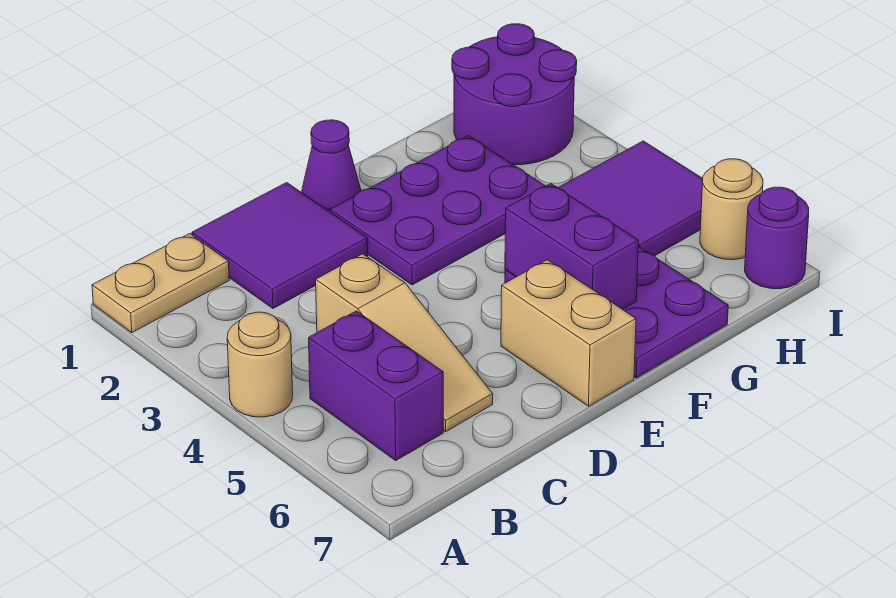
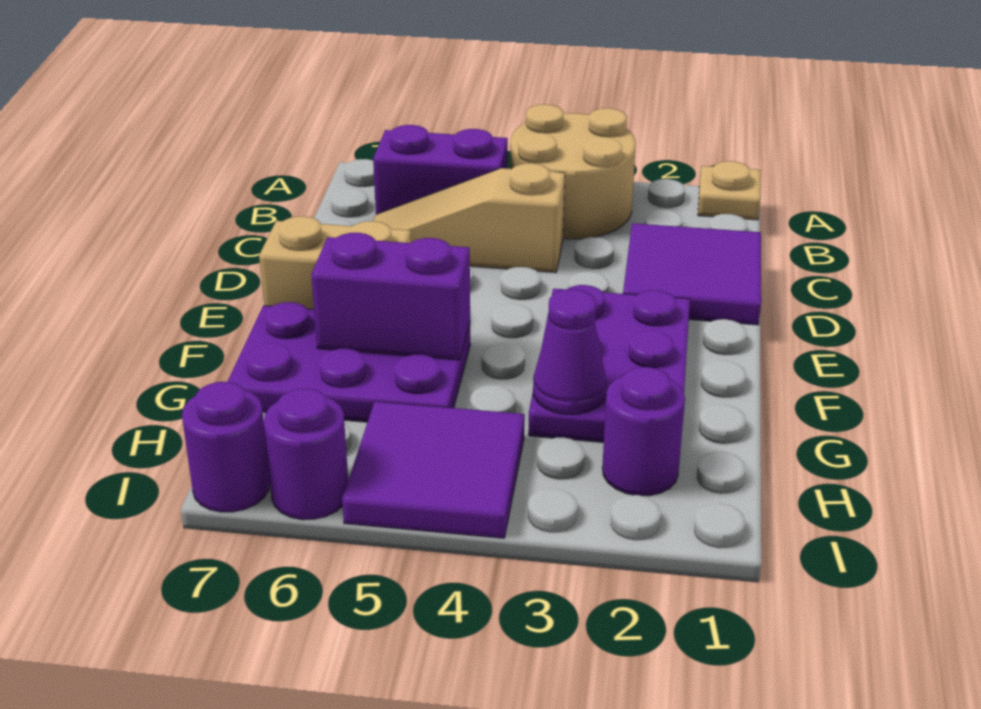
tan 1x2 plate [92,234,229,332] -> tan 1x1 plate [698,161,761,220]
tan 1x1 round brick [227,312,293,417] -> tan 2x2 round brick [510,104,636,239]
purple 1x1 cone [302,120,361,212] -> purple 1x1 cone moved to [533,289,607,414]
purple 2x2 round brick [452,24,577,165] -> purple 1x1 round brick [602,367,685,496]
tan 1x1 round brick [700,159,763,260] -> purple 1x1 round brick [264,388,348,520]

